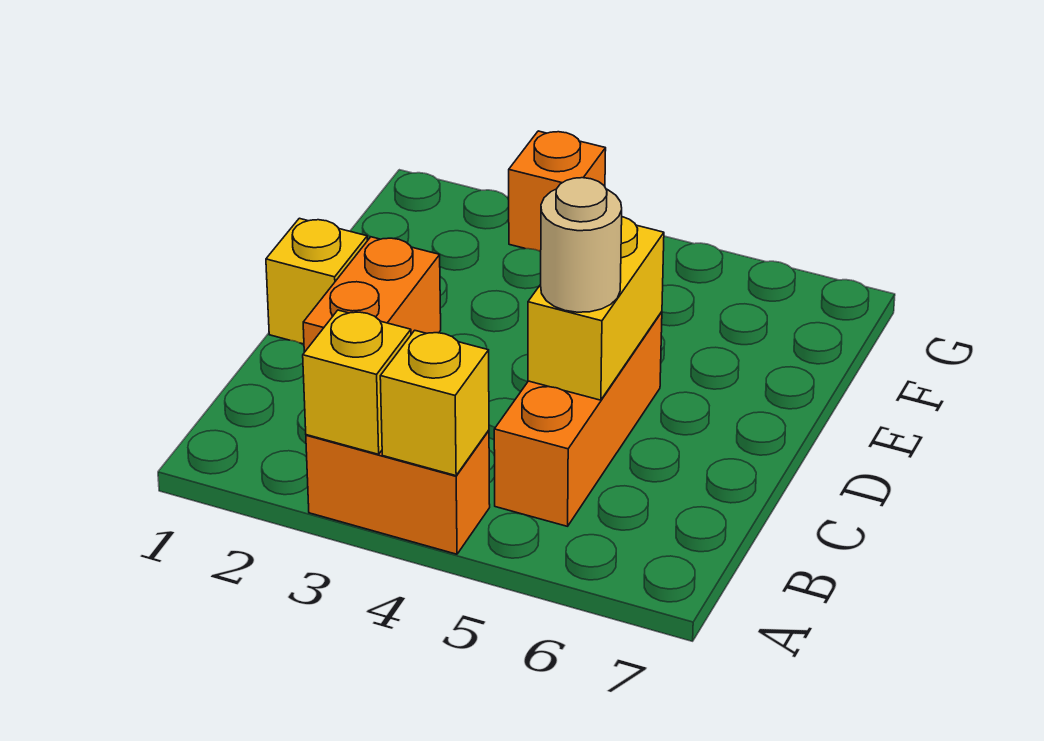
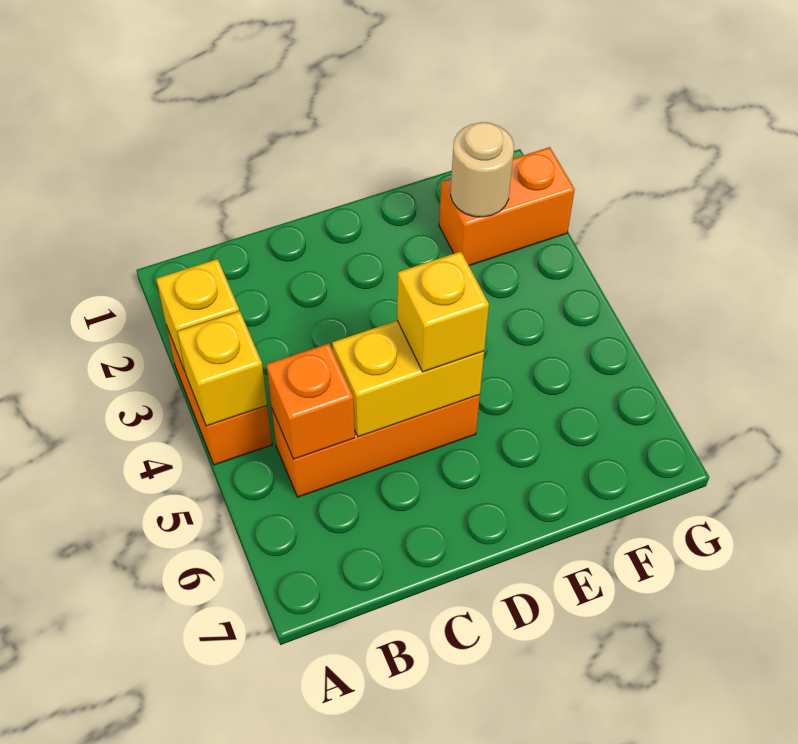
orange 1x2 brick [303,237,441,352] -> orange 1x2 brick moved to [439,147,575,266]
tan 1x1 round brick [541,178,622,312] -> tan 1x1 round brick moved to [451,122,514,217]
yellow 1x1 brick [266,218,367,344] -> yellow 1x1 brick moved to [397,252,489,372]
orange 1x1 brick [509,131,606,252] -> orange 1x1 brick moved to [266,343,355,459]

